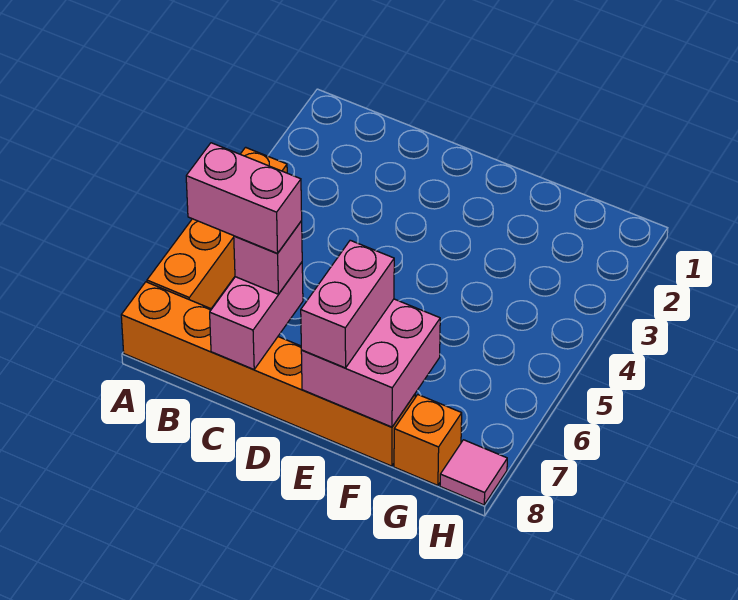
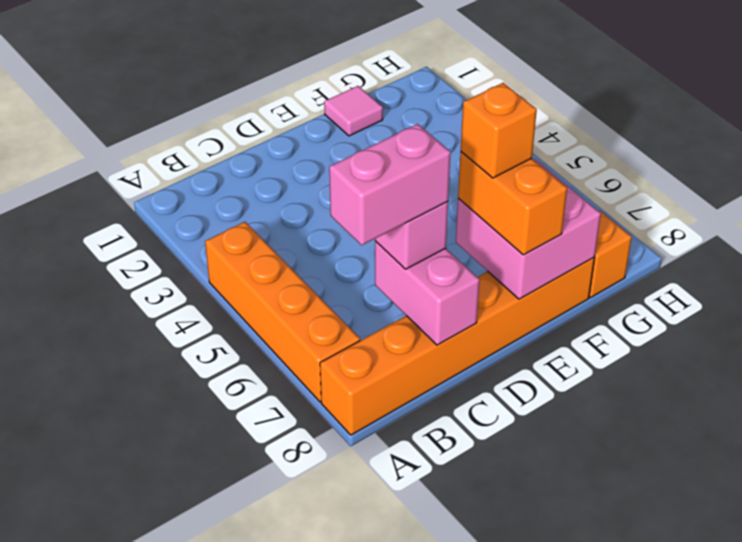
pink 1x2 brick [301,240,394,368] -> orange 1x2 brick [458,152,567,255]
none -> orange 1x1 brick [461,83,537,178]
pink 1x1 tile [440,440,507,505] -> pink 1x1 tile moved to [324,86,383,136]

